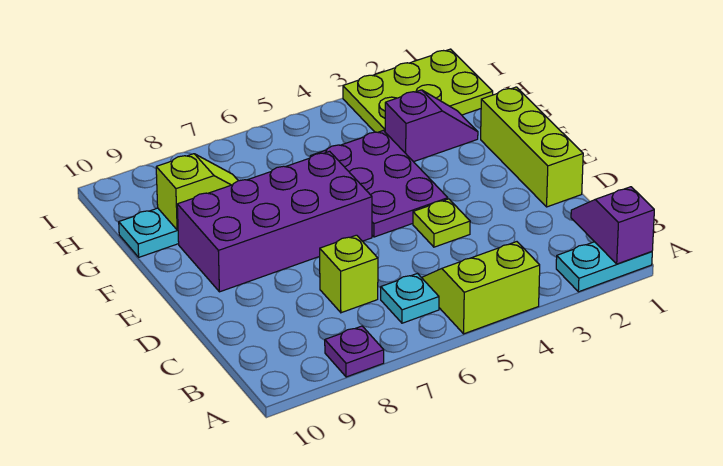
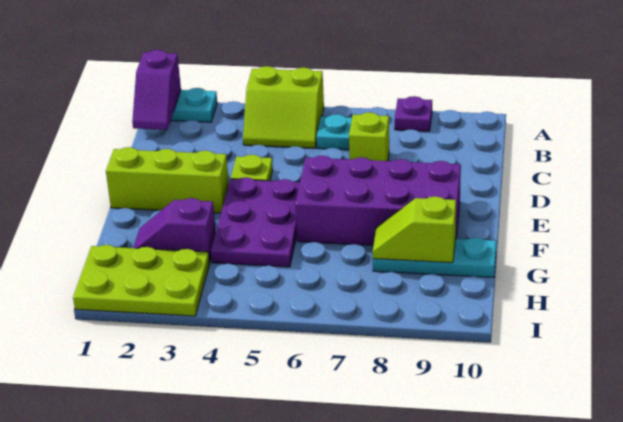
lime 1x3 brick [481,87,583,207] -> lime 1x3 brick turned to [106,147,229,213]

